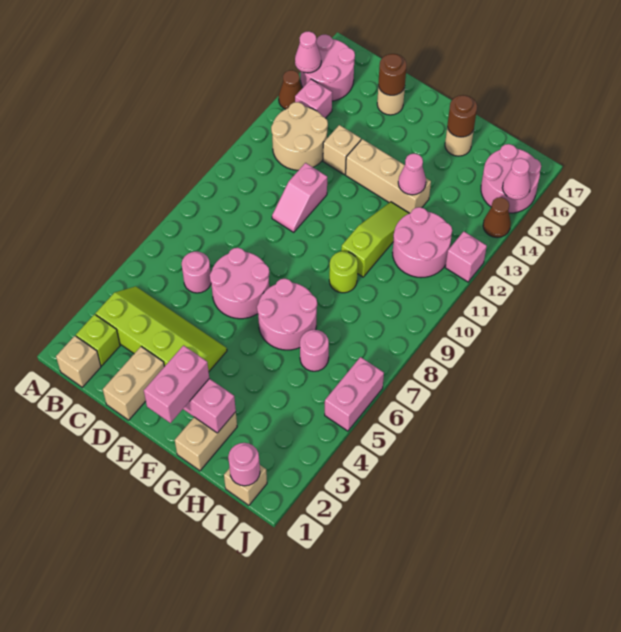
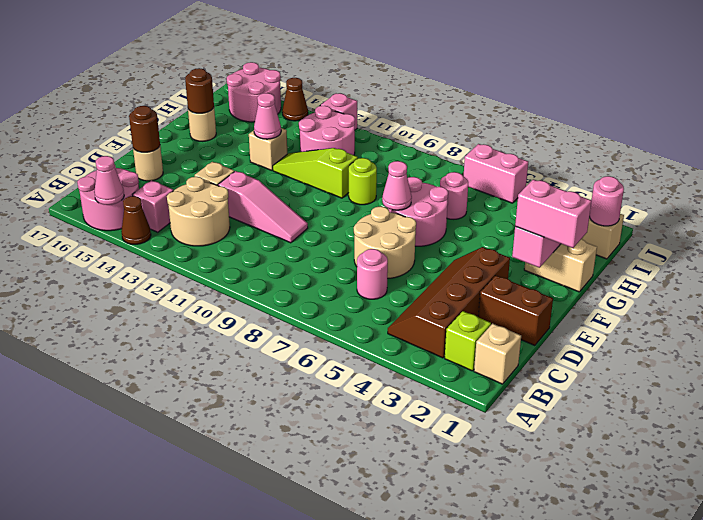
lime 2x4 slope [96,286,227,371] -> brown 2x4 slope [388,247,510,358]
tan 1x2 brick [103,347,164,420] -> brown 1x2 brick [478,276,553,346]
pink 2x2 round brick [210,248,269,319] -> tan 2x2 round brick [354,206,416,279]
pink 1x2 slope [272,163,327,232] -> pink 1x3 slope [218,171,308,243]
tan 1x3 brick [346,139,431,213] -> tan 1x1 brick [249,128,287,170]
pink 1x1 cone [502,158,531,200] -> pink 1x1 cone moved to [382,161,412,210]

